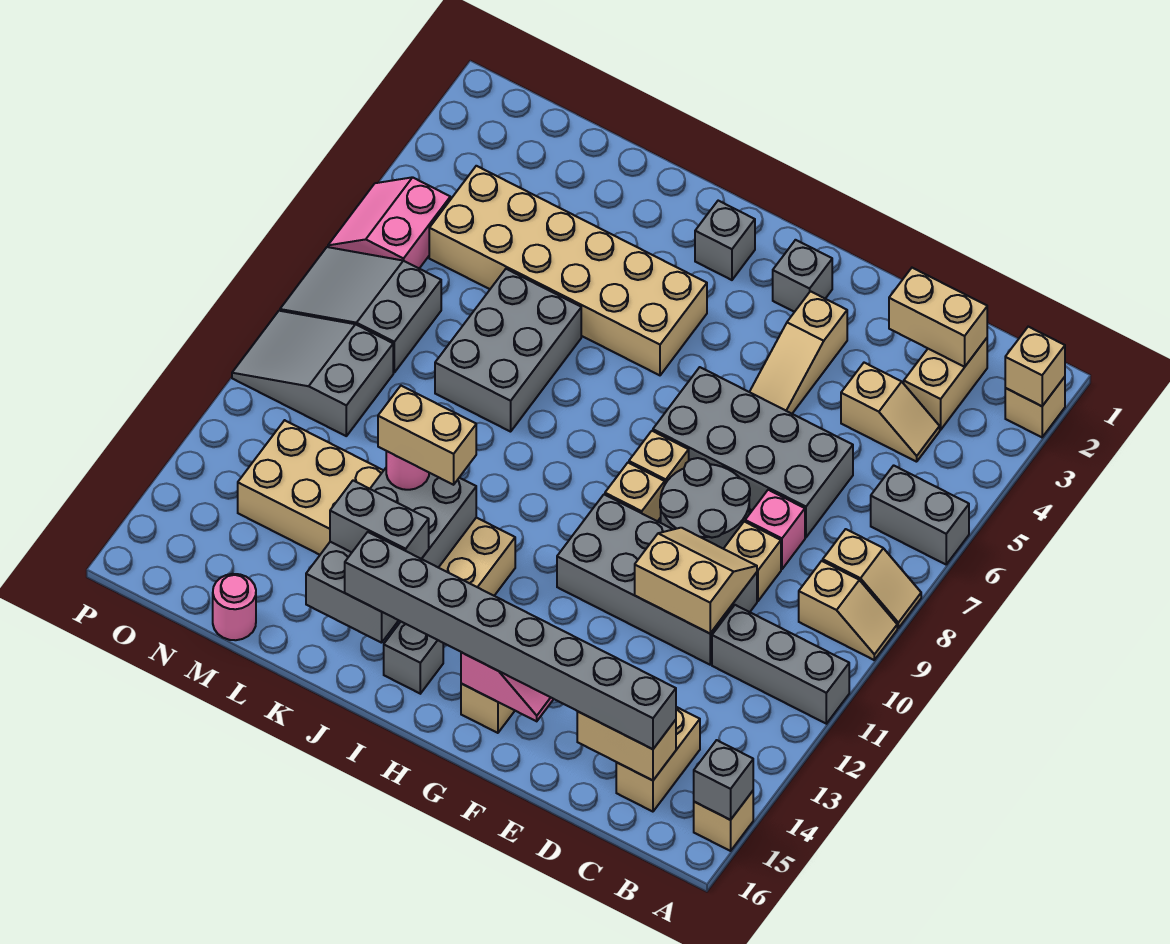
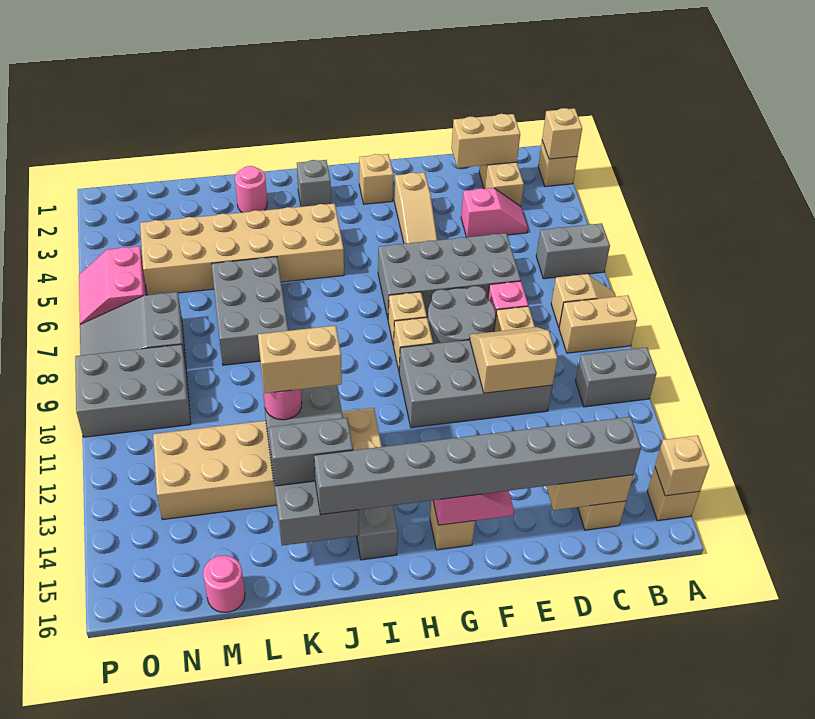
tan 1x2 slope [799,561,897,660] -> tan 1x2 brick [559,295,637,353]
grey 1x3 brick [712,605,849,724] -> grey 1x2 brick [576,347,657,407]
grey 1x1 brick [694,740,753,820] -> tan 1x1 brick [655,435,709,496]
tan 1x2 slope [841,363,940,462] -> pink 1x2 slope [461,188,528,237]
grey 1x1 brick [773,240,832,312] -> tan 1x1 brick [359,154,393,204]
none -> pink 1x1 round brick [235,166,267,212]
grey 2x3 slope [232,311,393,436] -> grey 2x3 brick [75,344,191,437]

